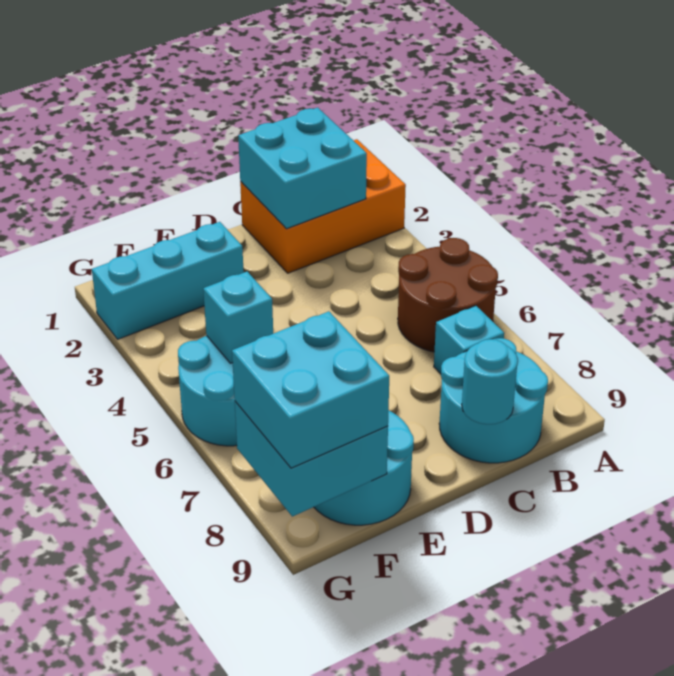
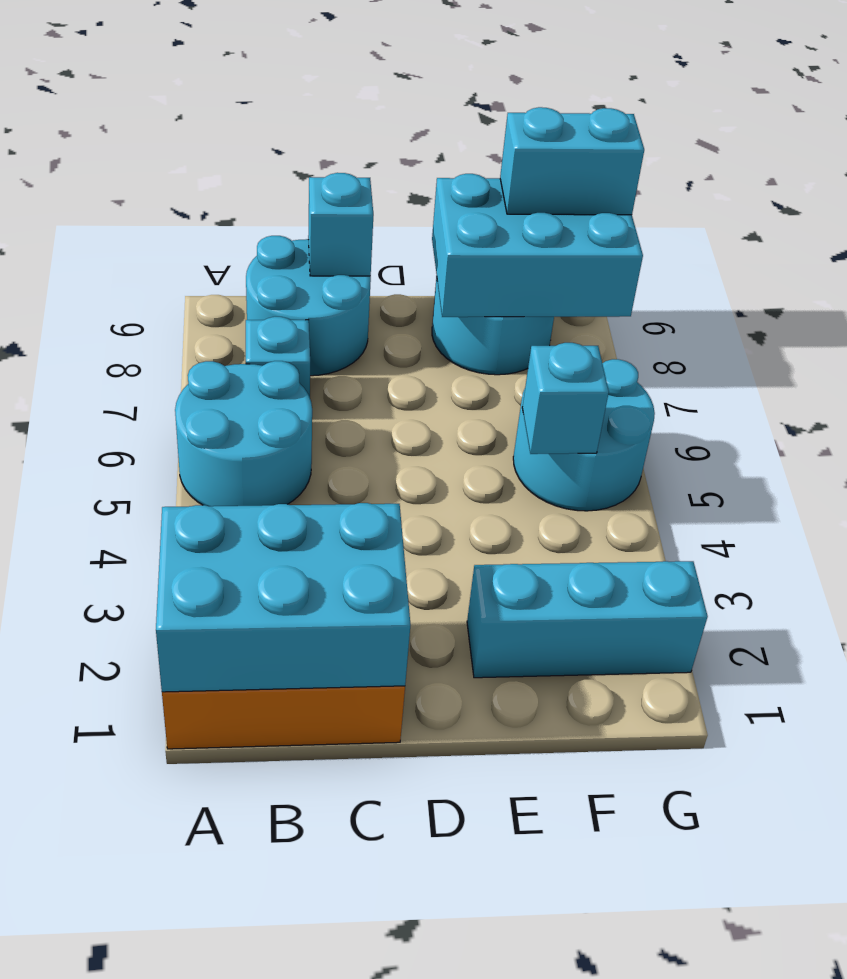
brown 2x2 round brick [398,238,498,352] -> cyan 2x2 round brick [175,361,312,506]
cyan 2x2 brick [238,108,367,229] -> cyan 2x3 brick [156,503,410,692]
cyan 1x1 round brick [462,339,518,424] -> cyan 1x1 brick [308,173,373,276]
cyan 2x2 brick [235,401,388,516] -> cyan 2x3 brick [432,174,643,317]
cyan 2x2 brick [232,311,389,468] -> cyan 1x2 brick [500,107,644,215]

